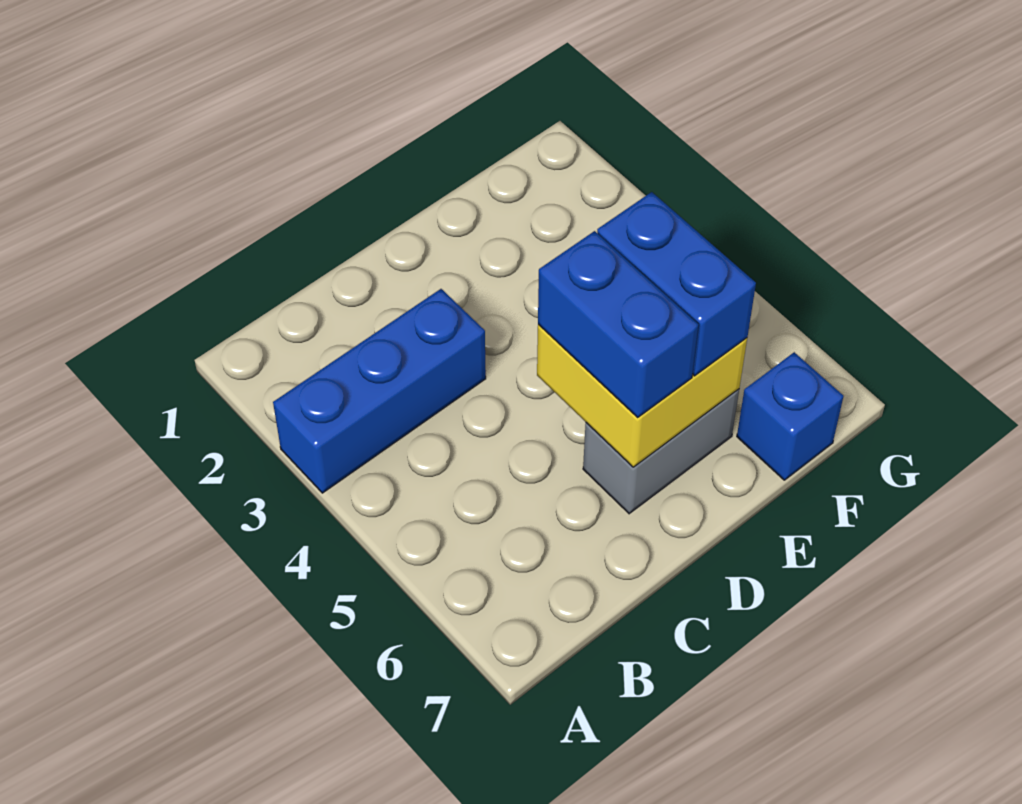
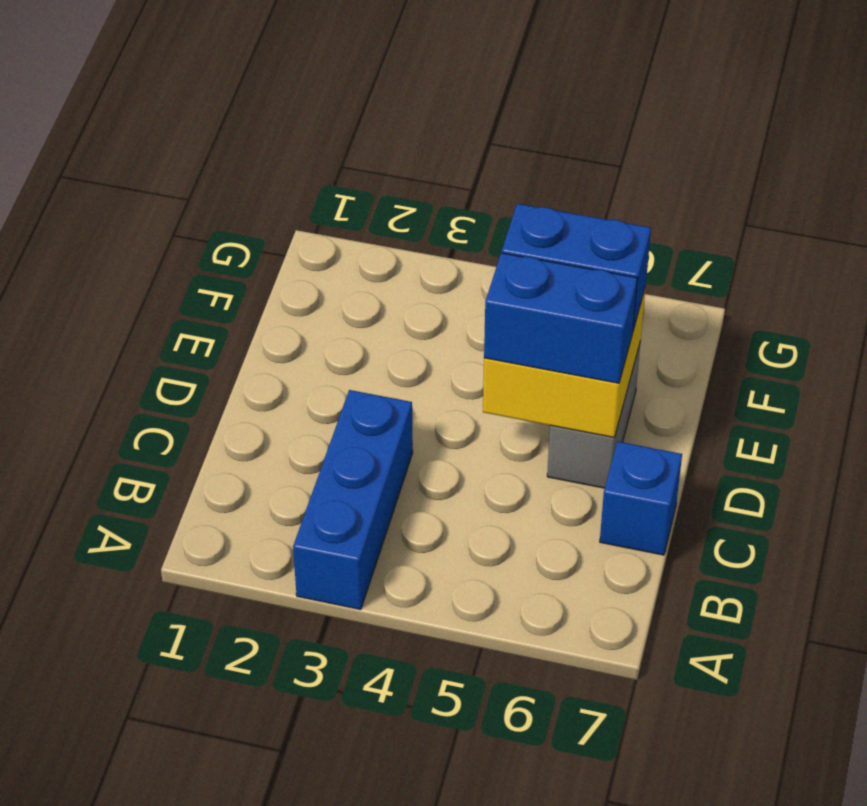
blue 1x1 brick [737,352,844,480] -> blue 1x1 brick moved to [600,441,682,555]

